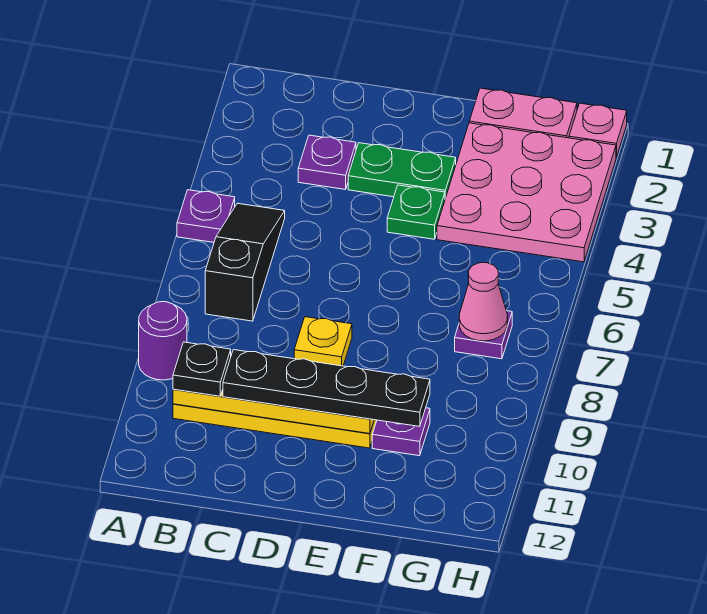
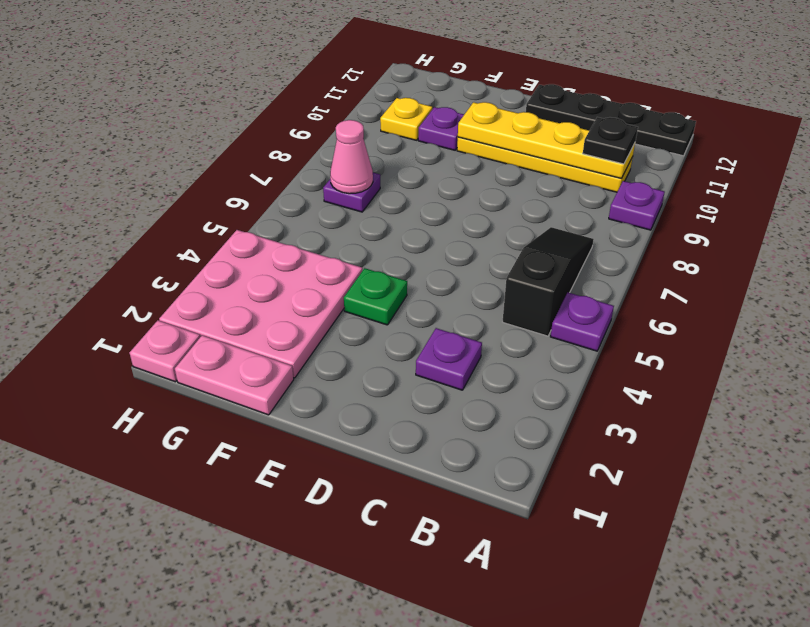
purple 1x1 round brick [139,302,187,380] -> purple 1x1 plate [609,181,665,230]
black 1x3 slope [205,203,285,321] -> black 1x3 slope turned to [503,227,594,336]
black 1x4 plate [223,350,430,427] -> black 1x4 plate moved to [526,84,696,156]
green 1x2 plate [348,143,456,198] -> none
yellow 1x1 plate [294,317,352,366] -> yellow 1x1 plate moved to [380,98,432,140]

